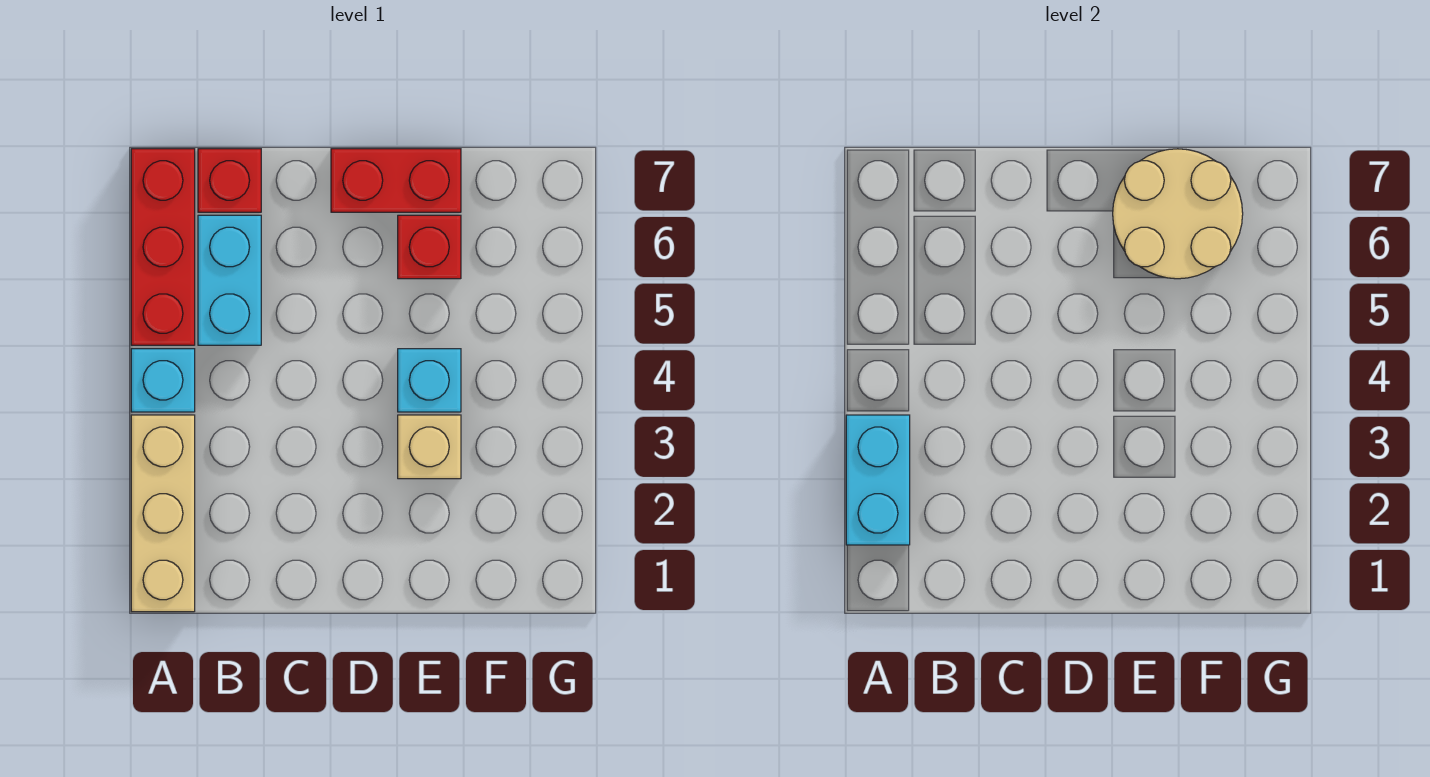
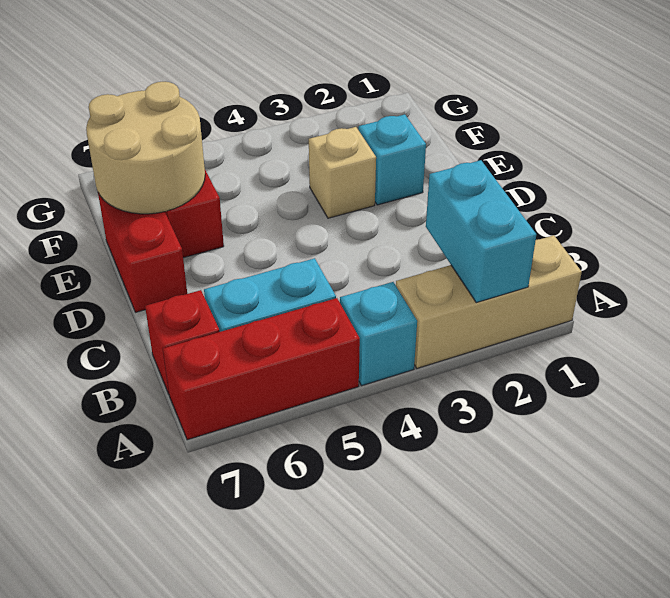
cyan 1x2 brick [846,415,910,545] -> cyan 1x2 brick turned to [426,160,536,303]
cyan 1x1 brick [398,349,461,412] -> cyan 1x1 brick moved to [358,114,426,205]

